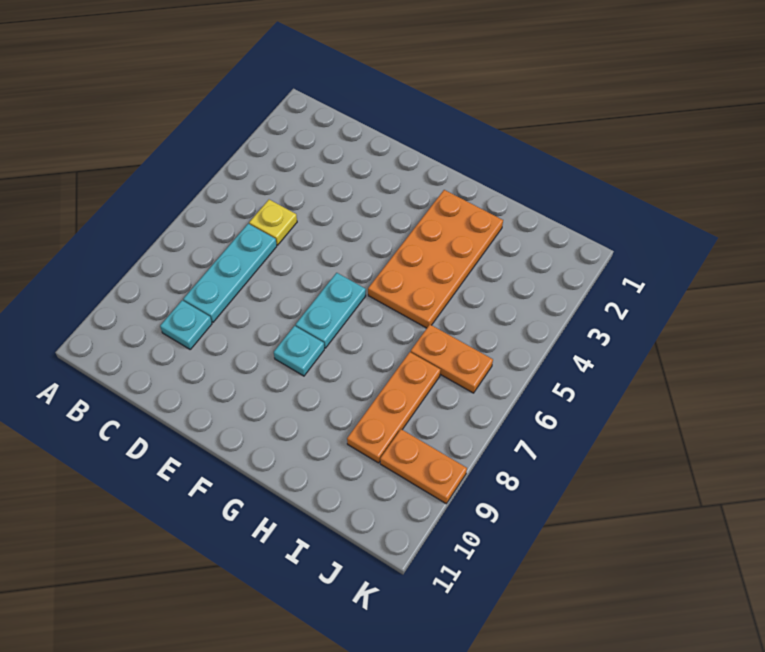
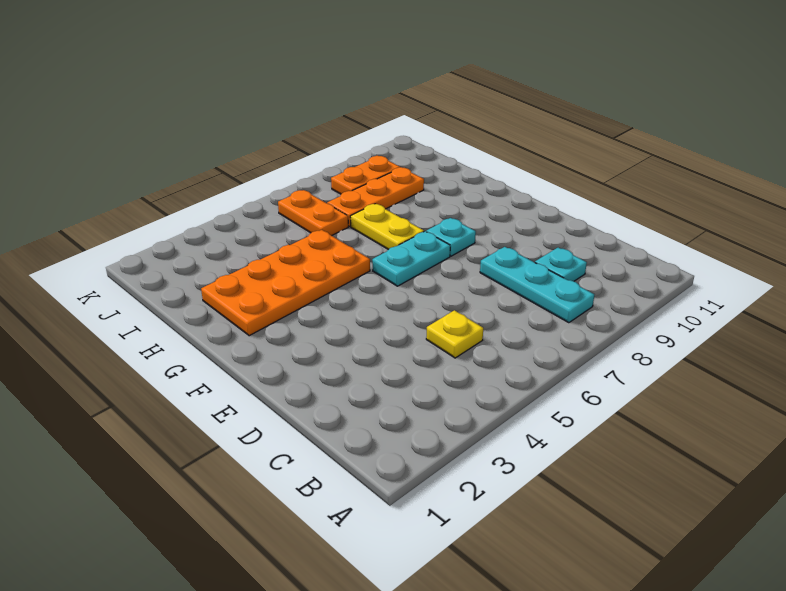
cyan 1x3 plate [183,224,277,322] -> cyan 1x3 plate turned to [480,247,594,323]
none -> yellow 1x2 plate [350,204,424,250]
orange 1x2 plate [380,429,467,504] -> orange 1x2 plate turned to [331,156,400,194]

